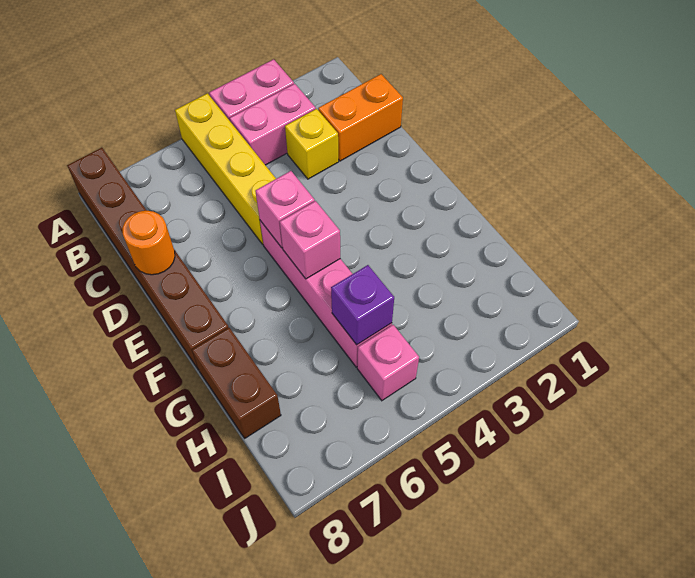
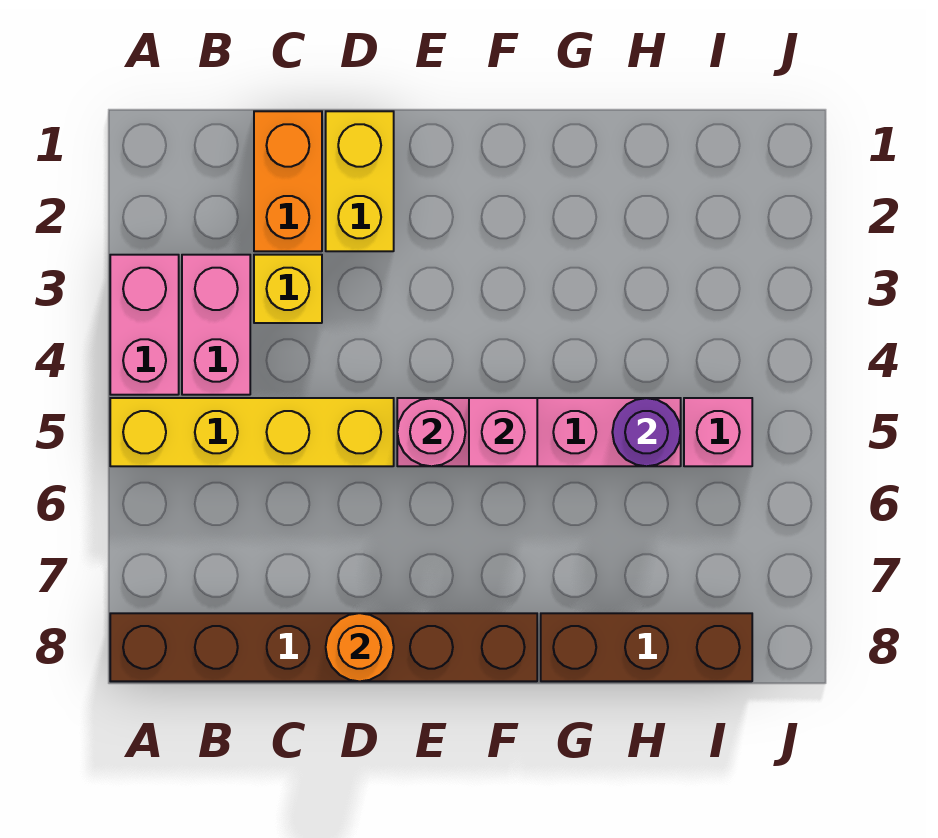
none -> yellow 1x2 brick [326,111,394,251]
pink 1x1 brick [255,171,315,248] -> pink 1x1 round brick [397,398,465,466]
brown 1x2 brick [192,328,281,438] -> brown 1x3 brick [541,613,752,681]
purple 1x1 brick [331,265,394,345] -> purple 1x1 round brick [612,398,681,466]

